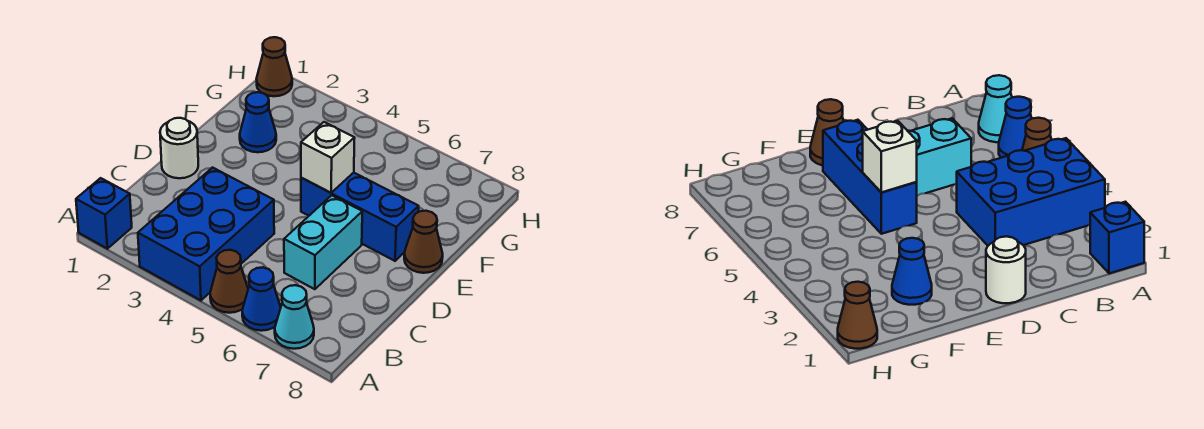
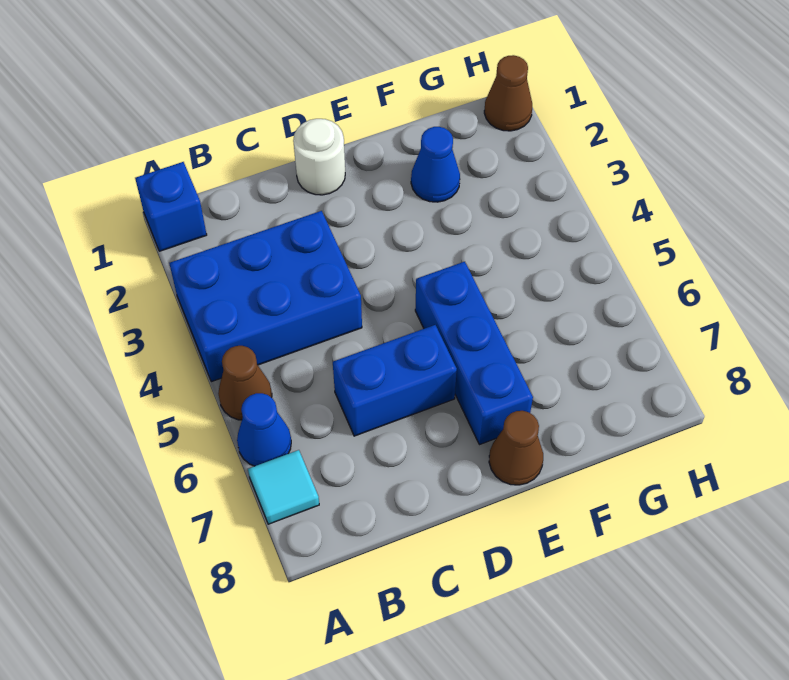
cyan 1x1 cone [275,285,314,349] -> cyan 1x1 tile [248,450,319,524]
cyan 1x2 brick [284,195,362,289] -> blue 1x2 brick [333,325,457,436]
white 1x1 brick [301,122,355,193] -> none

